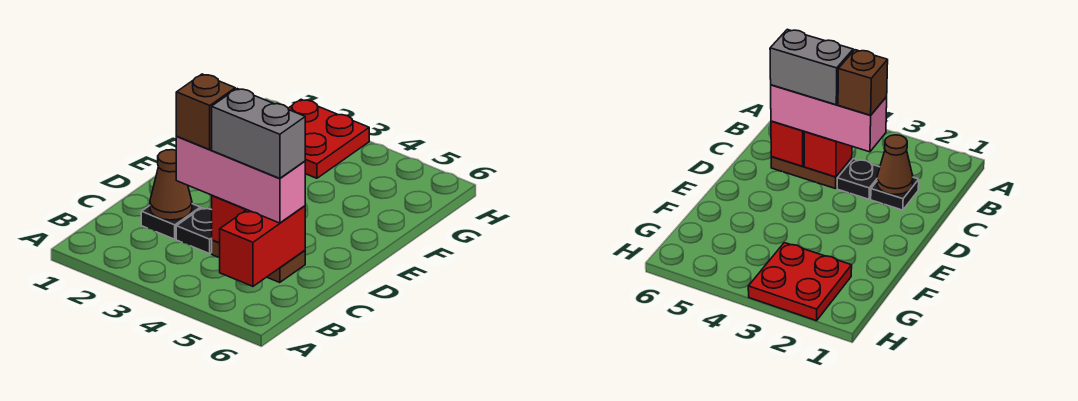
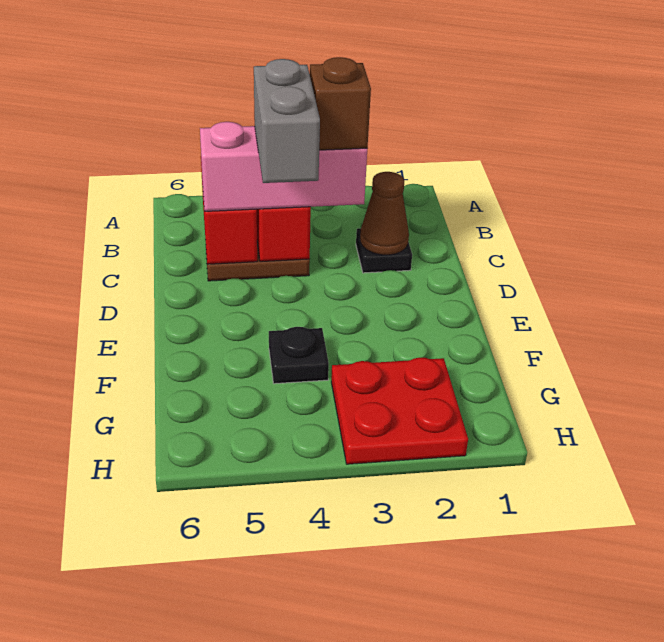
black 1x1 plate [176,208,212,254] -> black 1x1 plate moved to [269,327,329,384]
grey 1x2 brick [212,89,305,178] -> grey 1x2 brick turned to [254,59,320,183]

